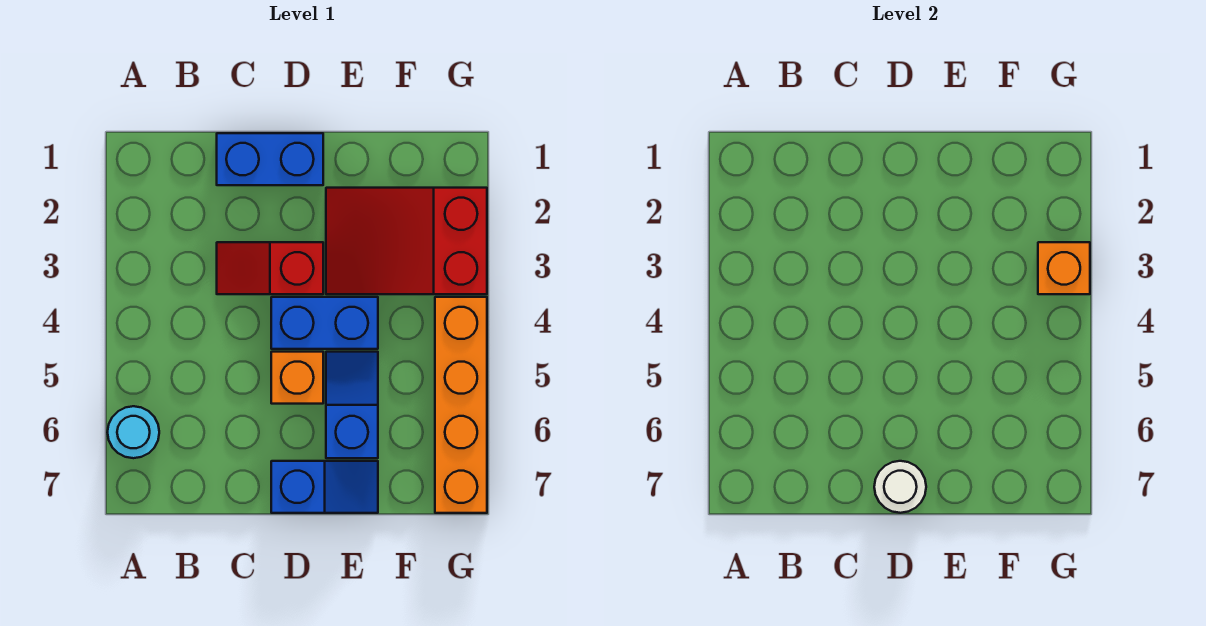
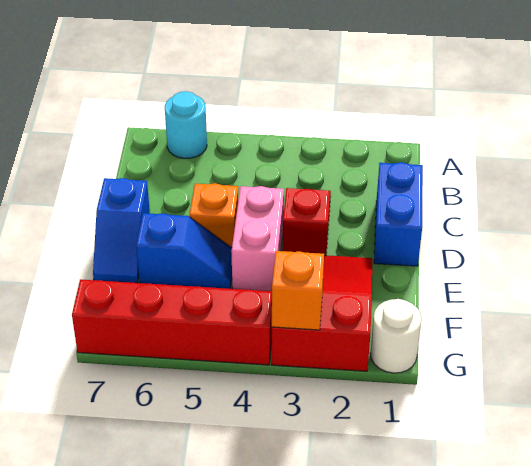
blue 1x2 brick [271,297,378,349] -> pink 1x2 brick [231,186,284,291]
white 1x1 round brick [874,461,926,513] -> white 1x1 round brick moved to [370,299,422,373]
orange 1x4 brick [435,297,487,513] -> red 1x4 brick [72,279,272,365]

